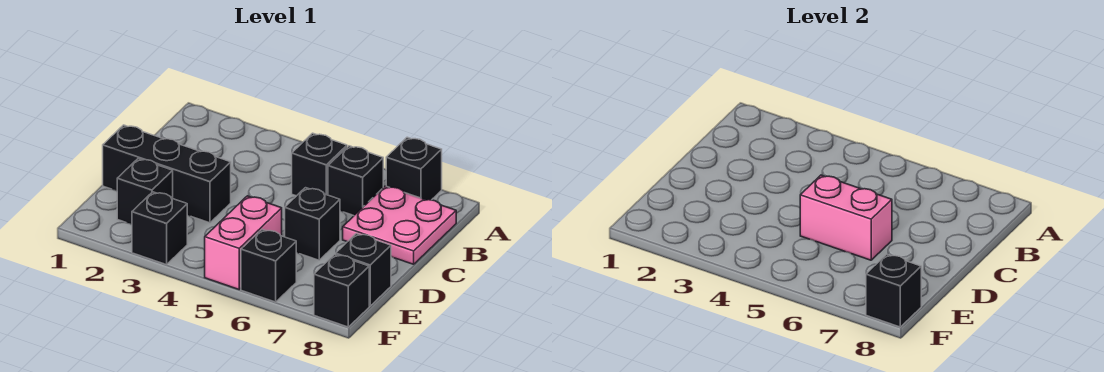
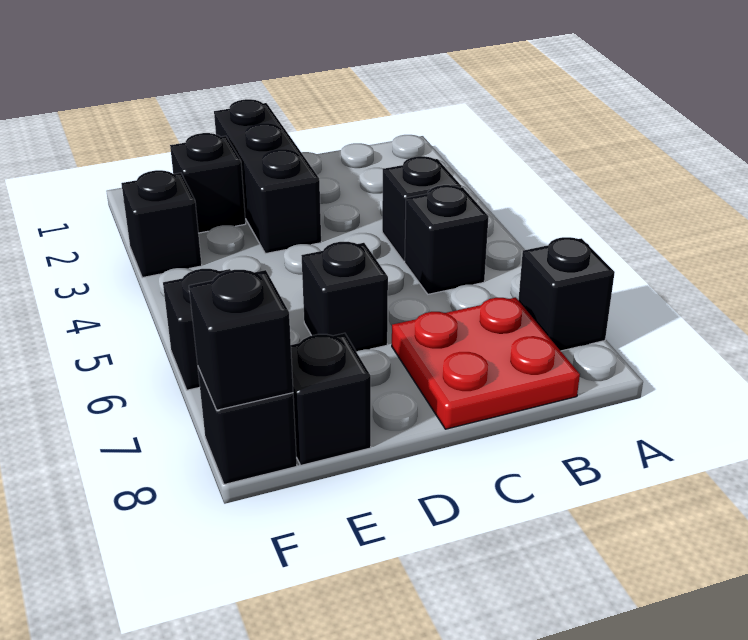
black 1x1 brick [328,146,383,216] -> black 1x1 brick moved to [382,156,461,261]
pink 2x2 plate [343,186,456,264] -> red 2x2 plate [392,297,580,429]
pink 1x2 brick [800,175,892,260] -> none
pink 1x2 brick [205,196,282,289] -> none

